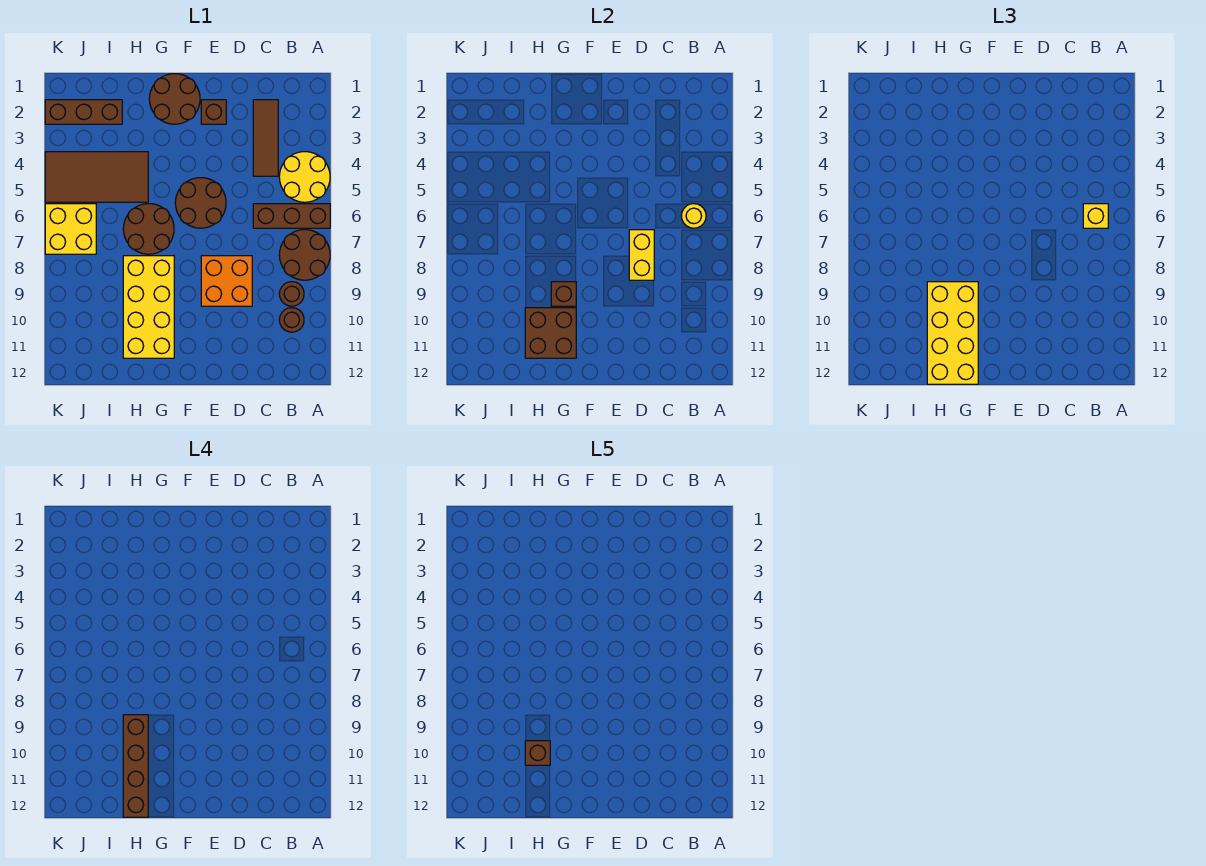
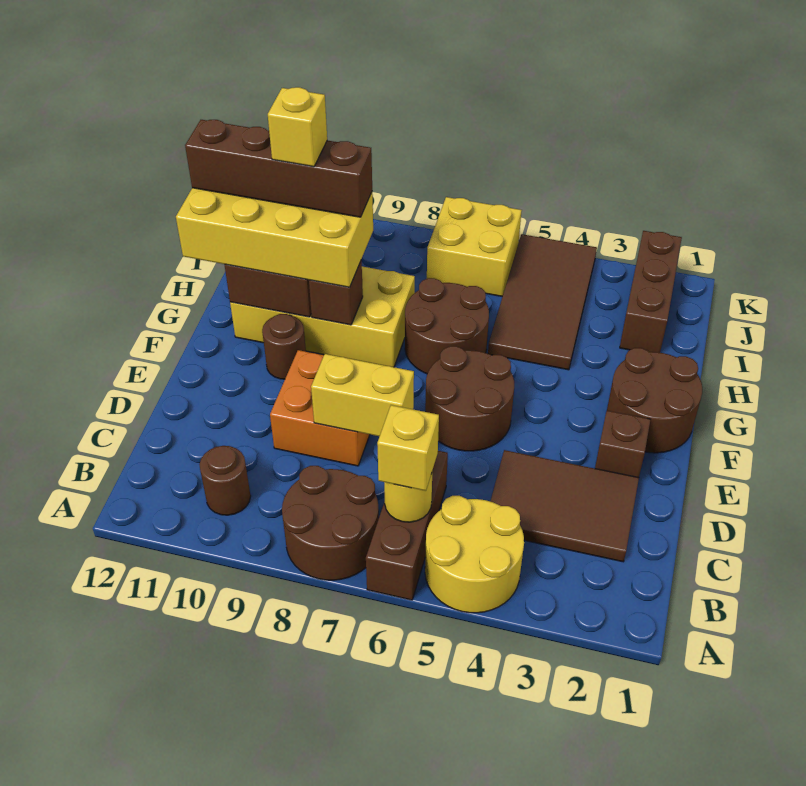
brown 1x1 round brick [279,282,304,306] -> brown 1x1 round brick moved to [262,314,306,379]
brown 1x3 tile [253,100,278,176] -> brown 2x3 tile [490,450,639,562]
brown 1x1 brick [525,741,550,765] -> yellow 1x1 brick [268,87,327,167]

